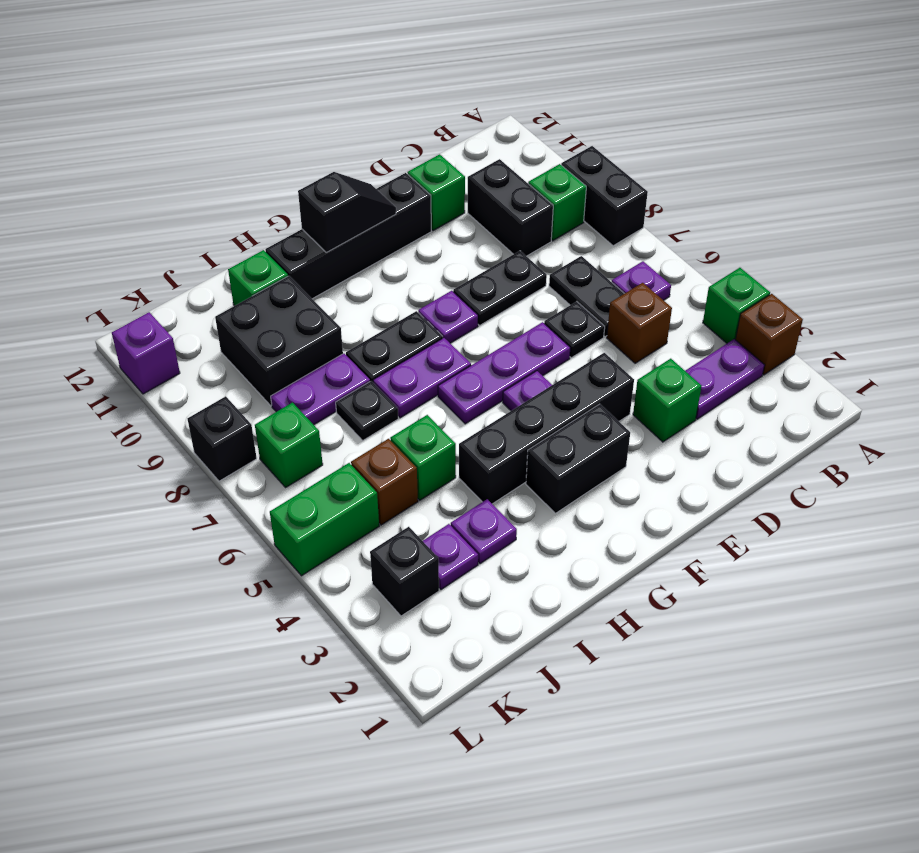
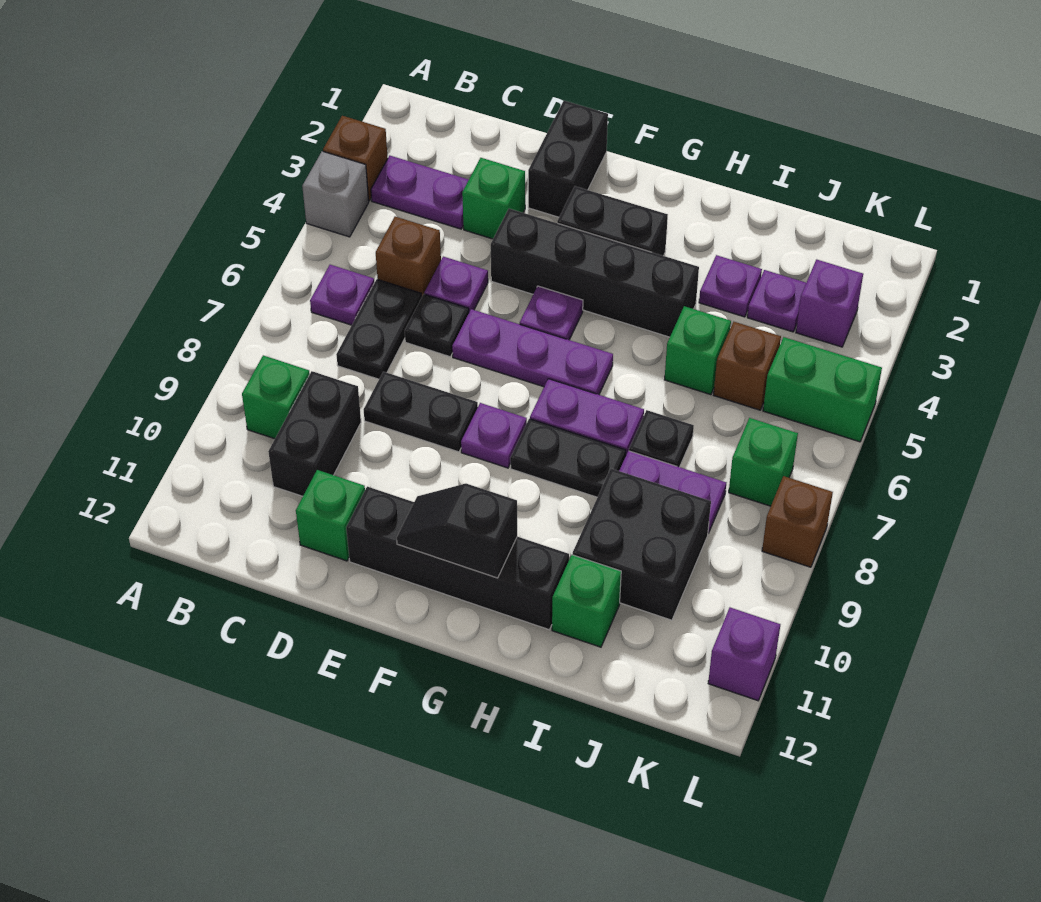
green 1x1 brick [703,268,770,343] -> grey 1x1 brick [302,151,369,237]
black 1x2 brick [561,146,648,246] -> black 1x2 brick moved to [528,101,608,217]
none -> purple 1x1 plate [424,257,488,312]
black 1x1 brick [370,527,439,616] -> purple 1x1 brick [796,260,863,347]
black 1x1 brick [187,396,257,481] -> brown 1x1 brick [762,476,833,567]

